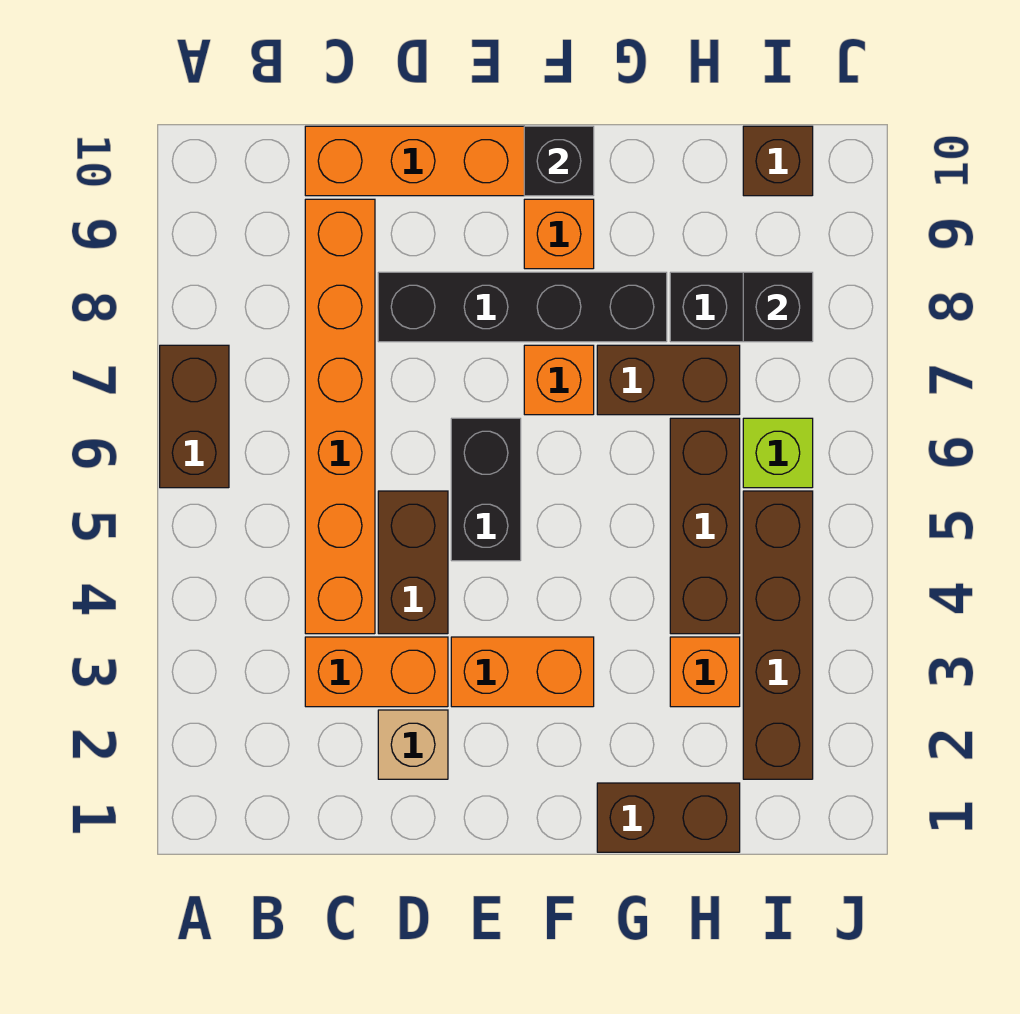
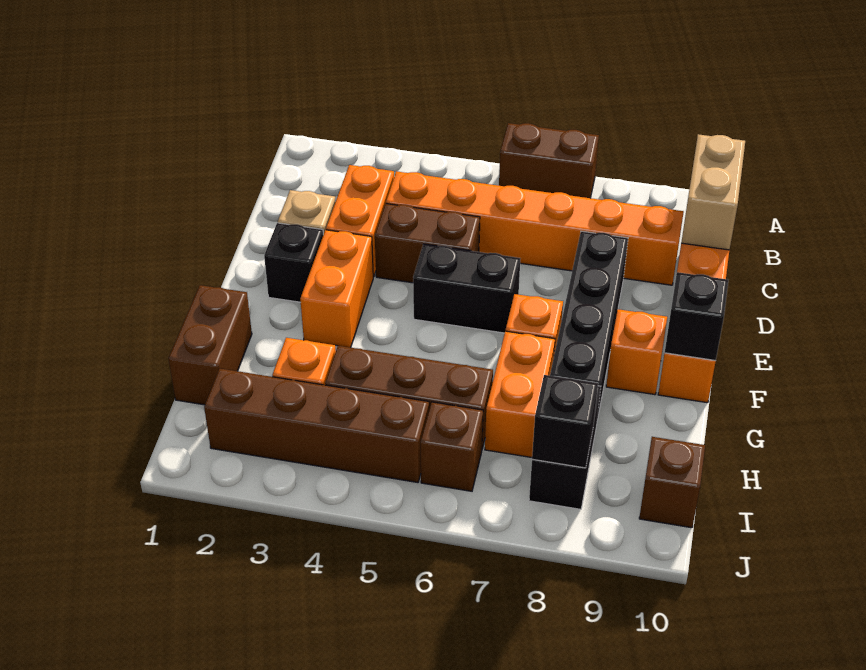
none -> tan 1x2 brick [681,134,745,250]
none -> black 1x1 brick [264,223,323,302]
brown 1x2 brick [597,345,740,415] -> orange 1x2 brick [485,331,555,457]
lime 1x1 brick [743,418,813,488] -> brown 1x1 brick [421,402,483,491]

